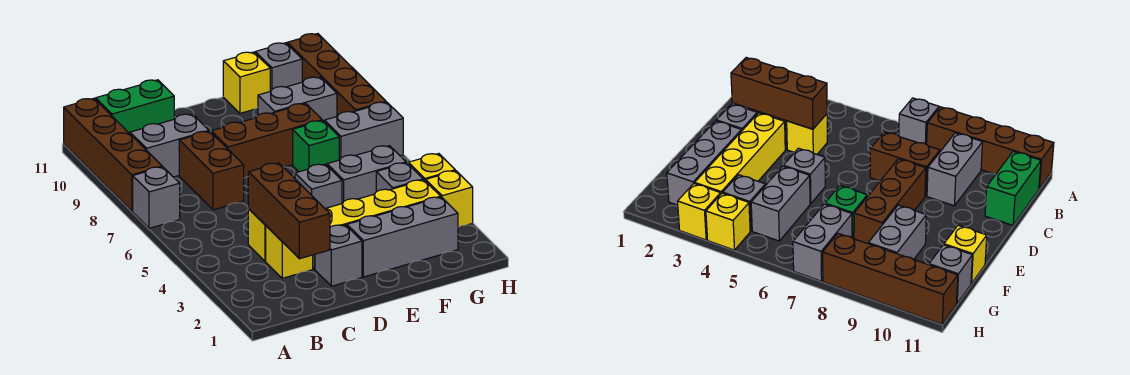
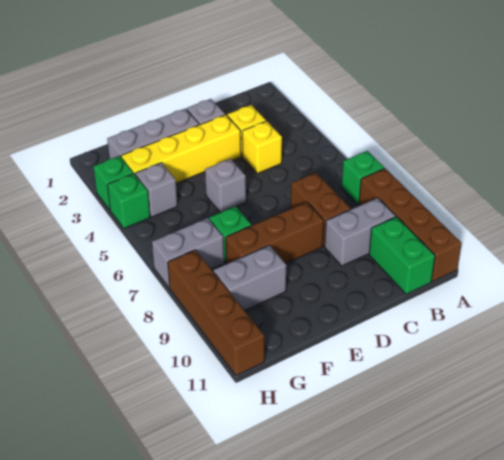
grey 1x1 brick [133,167,180,228] -> green 1x1 brick [342,151,384,205]
green 1x2 brick [96,80,174,134] -> green 1x2 brick turned to [369,217,435,294]
brown 1x3 brick [248,163,330,259] -> none
grey 1x2 brick [327,146,406,204] -> none
yellow 1x1 brick [223,52,270,113] -> none
grey 1x1 brick [255,43,302,91] -> none
yellow 1x1 brick [426,171,473,227] -> green 1x1 brick [93,156,133,210]
yellow 1x1 brick [408,154,455,181] -> green 1x1 brick [107,174,150,228]

